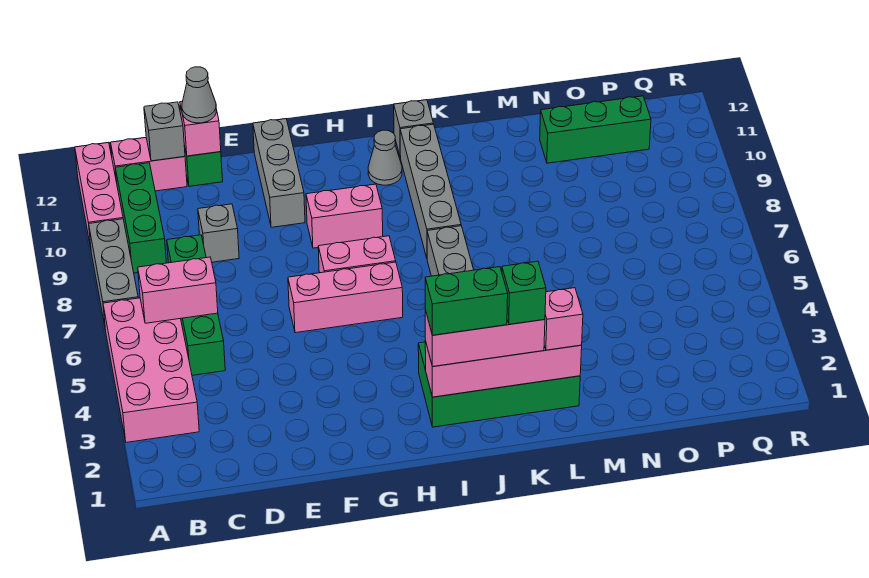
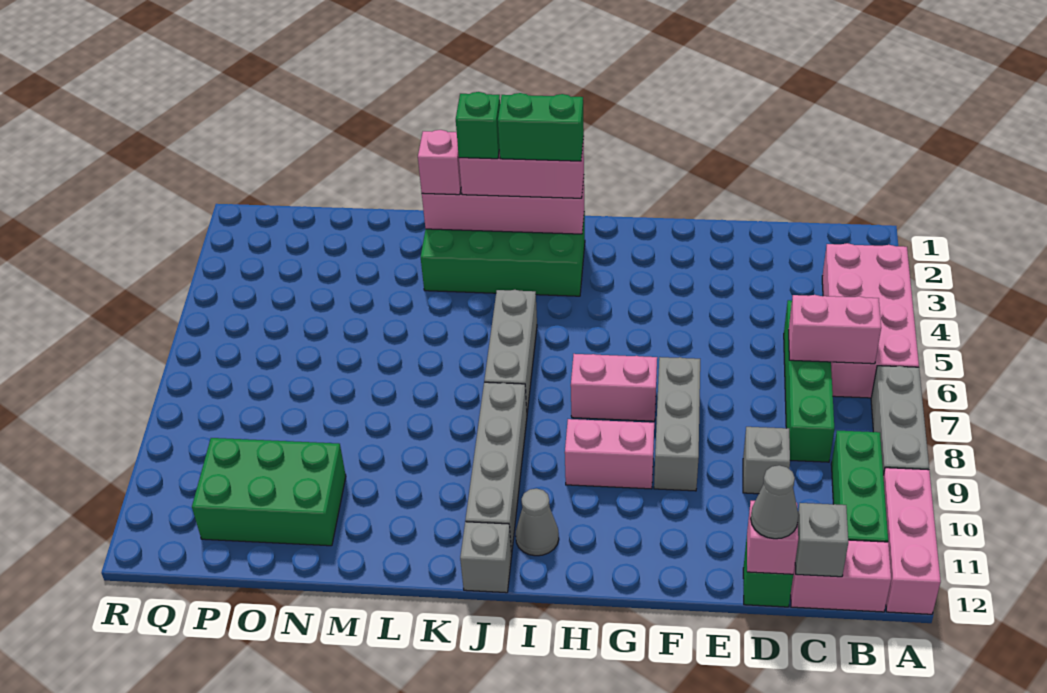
pink 1x3 brick [288,262,403,333] -> none
grey 1x3 brick [253,119,305,227] -> grey 1x3 brick moved to [654,357,700,491]
green 1x3 brick [540,96,651,163] -> green 2x3 brick [192,438,346,546]

